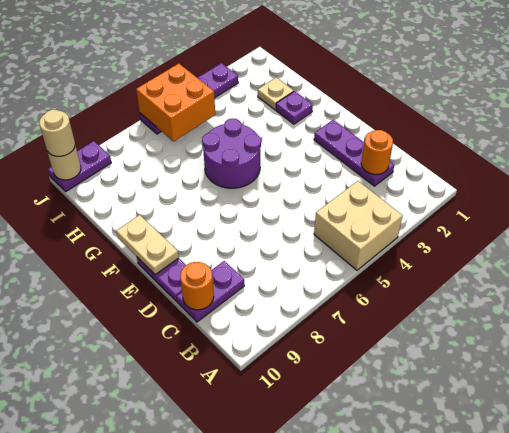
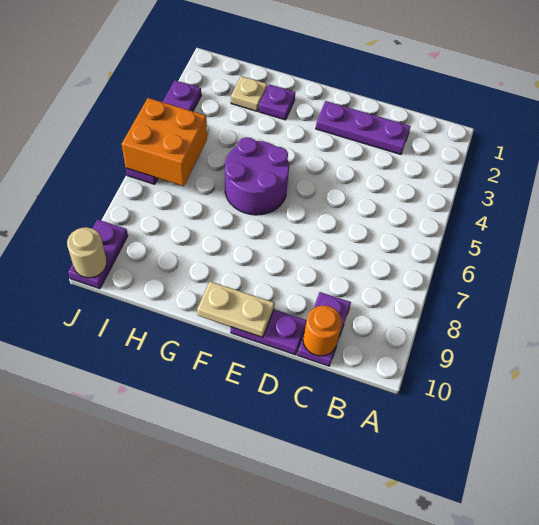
tan 2x2 brick [314,181,403,270] -> none
orange 1x1 round brick [361,130,393,174] -> none
tan 1x1 round brick [39,110,75,156] -> none

